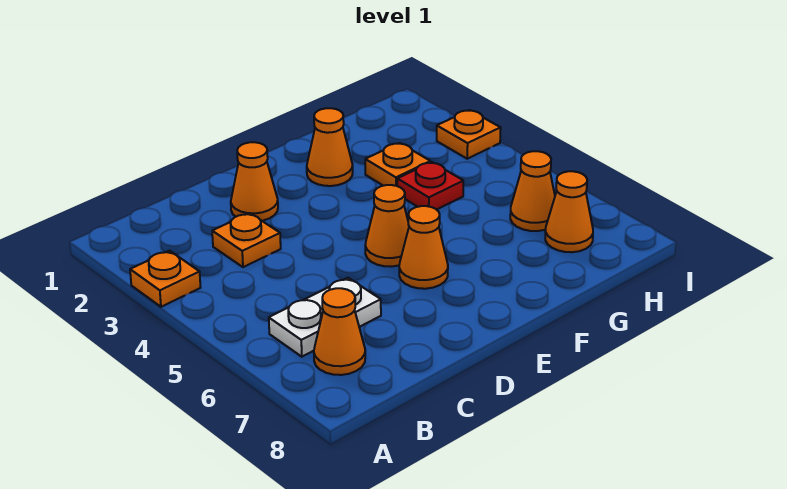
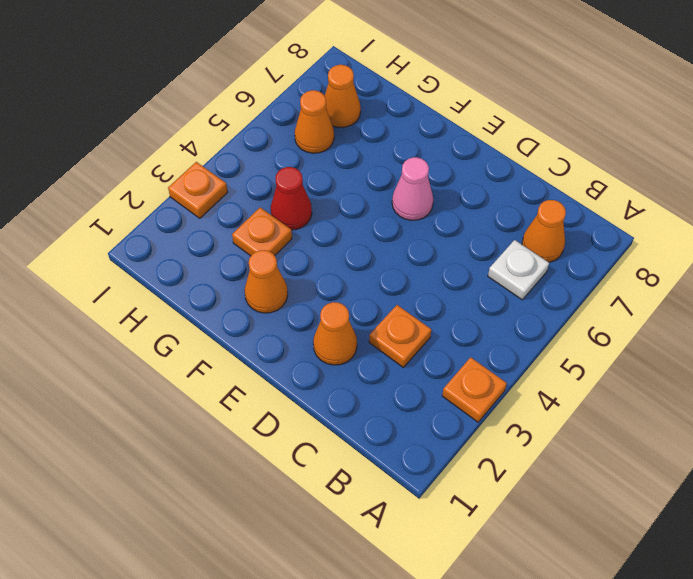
white 1x2 plate [269,278,381,357] -> white 1x1 plate [488,240,549,300]
orange 1x1 cone [365,185,409,267] -> none
orange 1x1 cone [399,206,448,289] -> pink 1x1 cone [392,157,433,220]
red 1x1 plate [397,162,463,210] -> red 1x1 cone [271,167,312,230]

